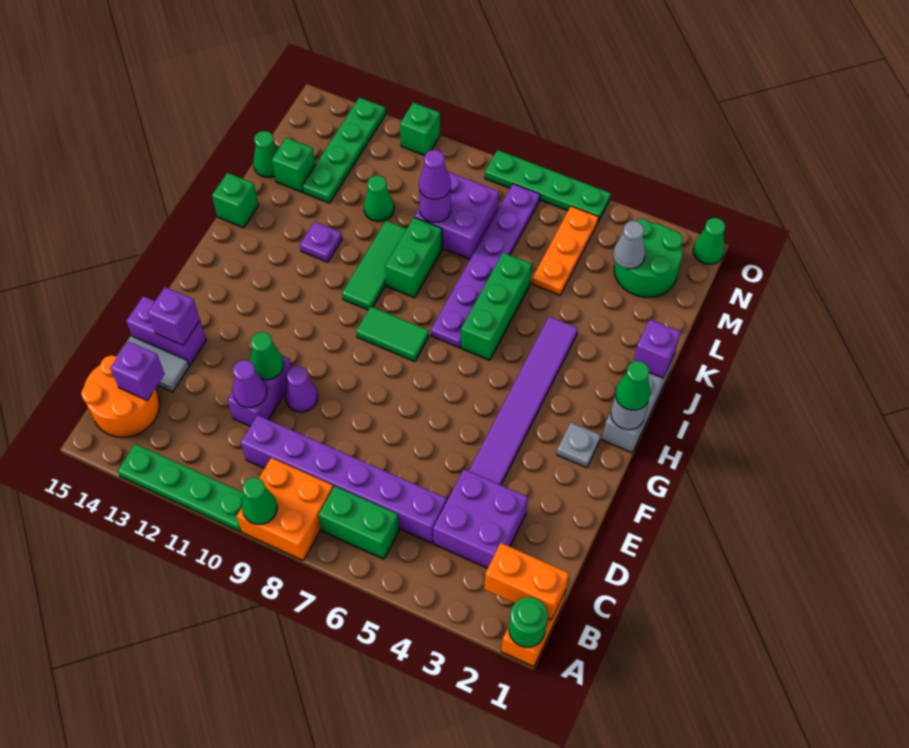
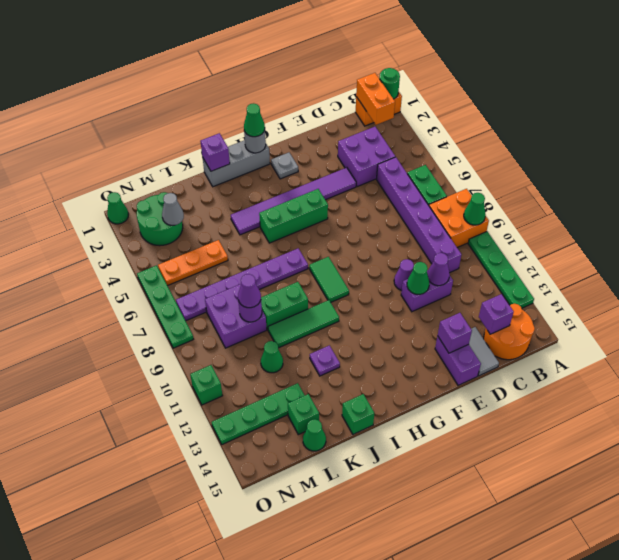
green 1x3 brick [461,253,532,360] -> green 1x3 brick moved to [259,189,328,243]

